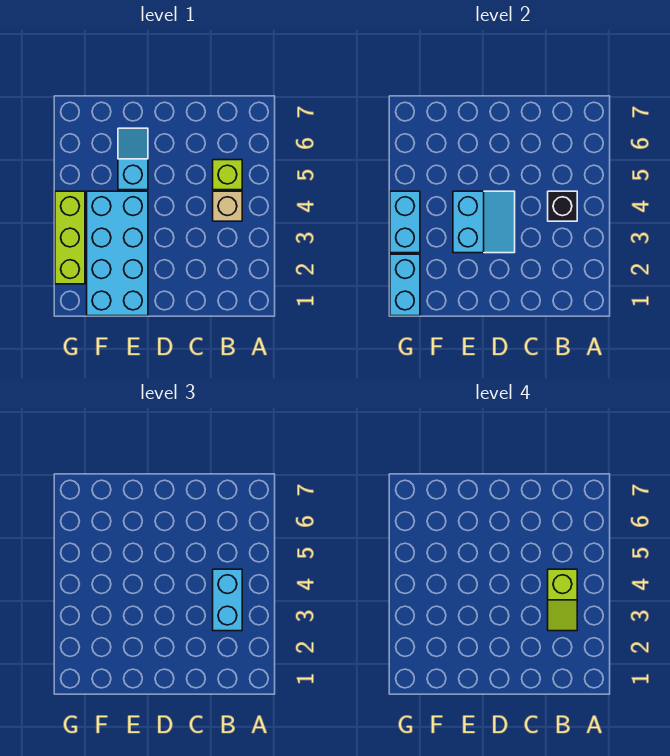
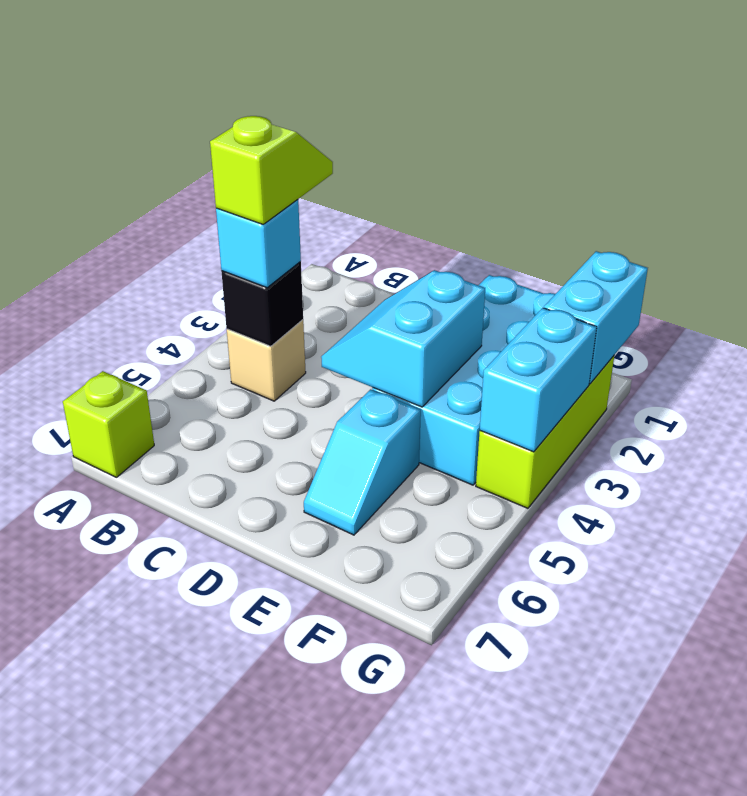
cyan 1x2 brick [213,569,242,631] -> cyan 1x1 brick [216,200,301,288]
lime 1x1 brick [213,160,242,190] -> lime 1x1 brick moved to [63,371,154,477]

